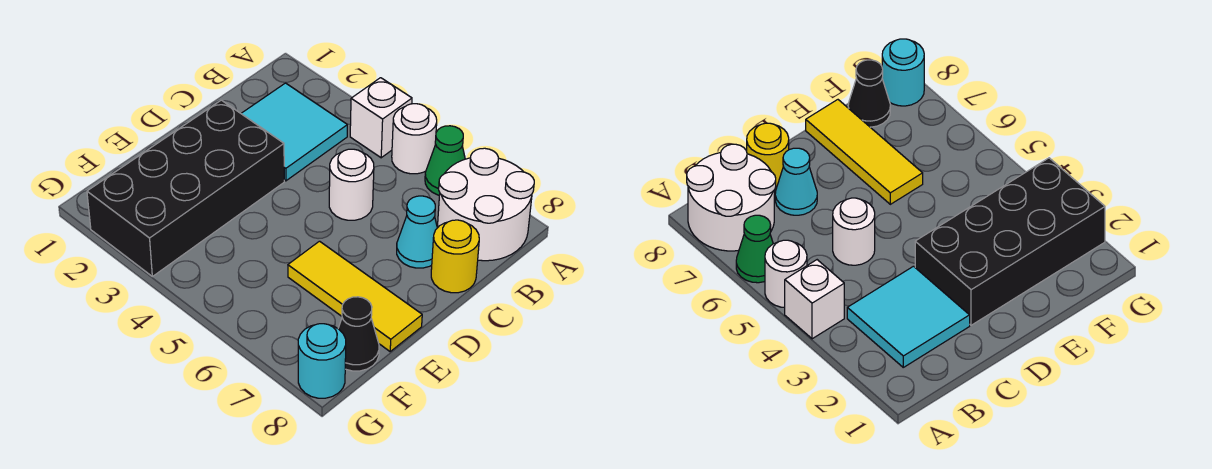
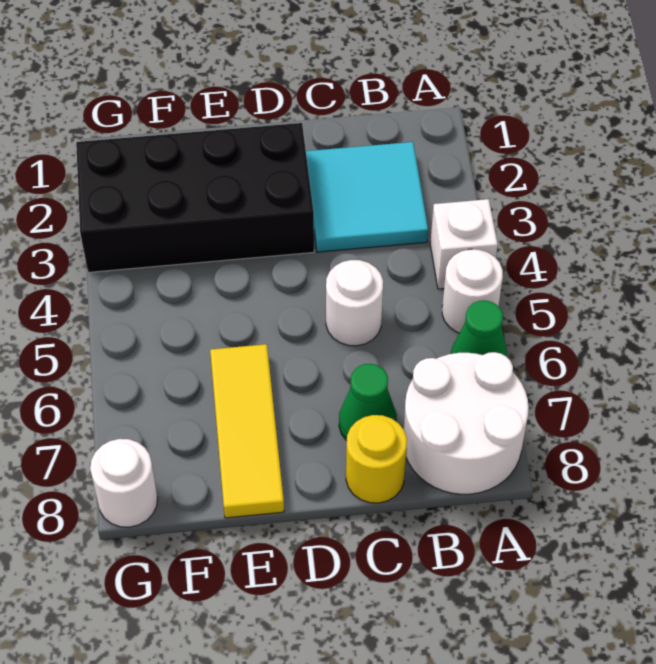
cyan 1x1 cone [397,196,437,268] -> green 1x1 cone [339,364,397,440]
black 1x1 cone [338,297,379,371] -> none
cyan 1x1 round brick [298,324,346,398] -> white 1x1 round brick [90,439,158,527]

